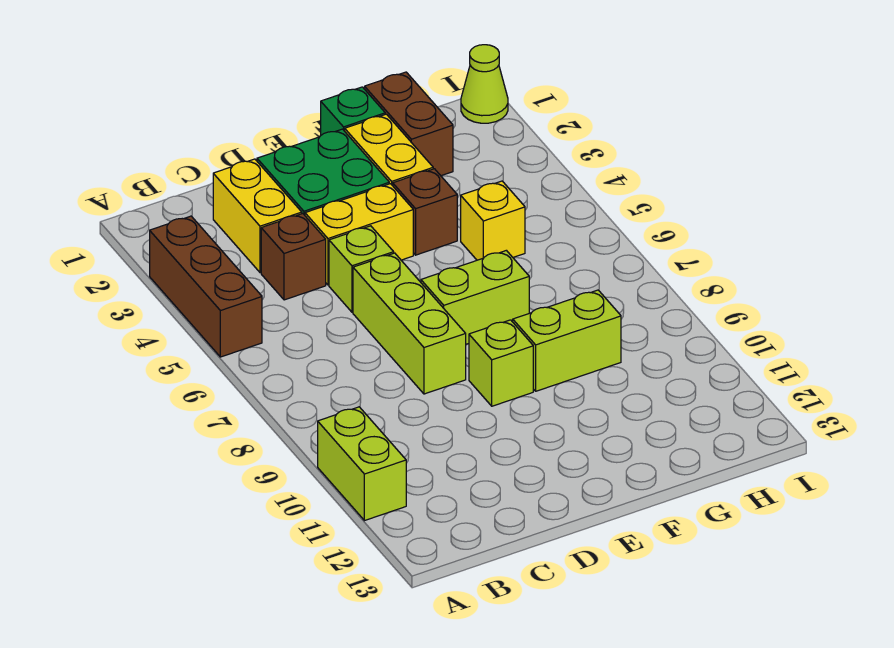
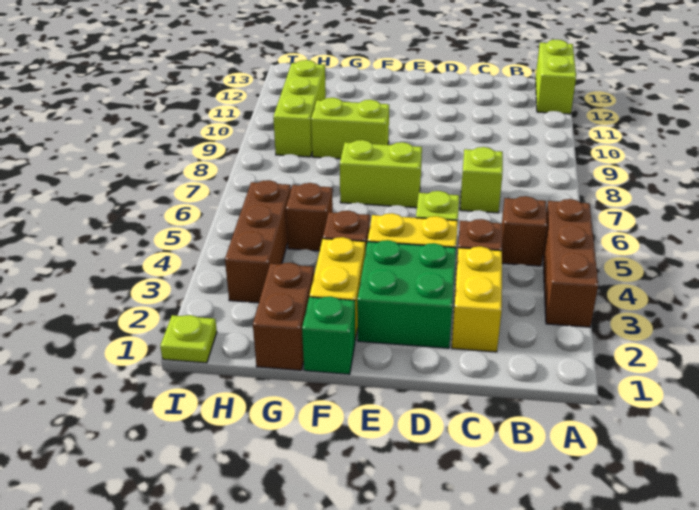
lime 1x2 brick [318,407,406,521] -> lime 1x2 brick moved to [535,40,576,114]
none -> brown 1x1 brick [502,196,547,266]
lime 1x3 brick [353,253,466,394] -> lime 1x3 brick moved to [273,60,326,157]
lime 1x1 brick [469,320,533,406] -> lime 1x1 brick moved to [460,147,503,213]
yellow 1x1 brick [461,181,525,260] -> brown 1x1 brick [286,183,333,251]
none -> brown 1x3 brick [225,180,291,303]
lime 1x1 cone [461,45,508,123] -> lime 1x1 plate [160,315,217,363]

